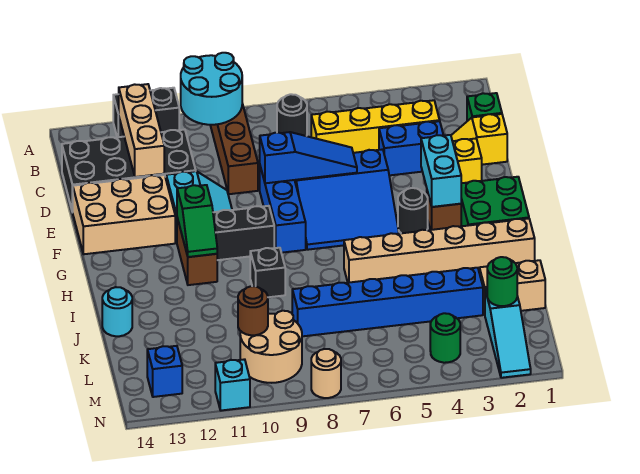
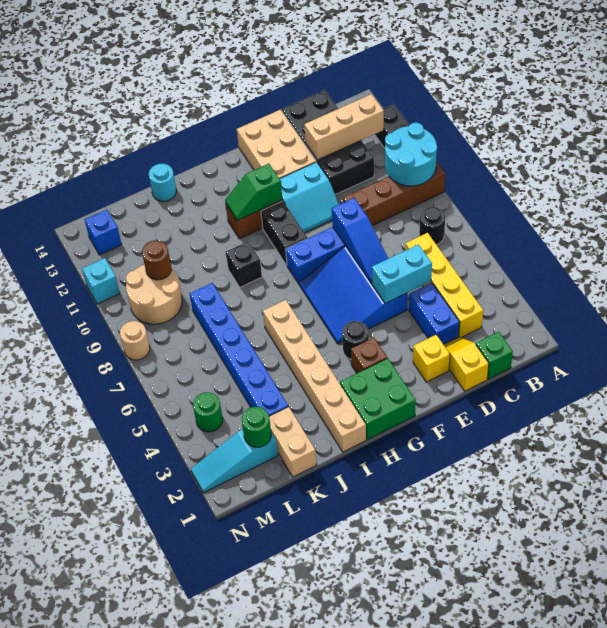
cyan 1x2 brick [421,135,461,207] -> cyan 1x2 brick moved to [372,245,432,303]

